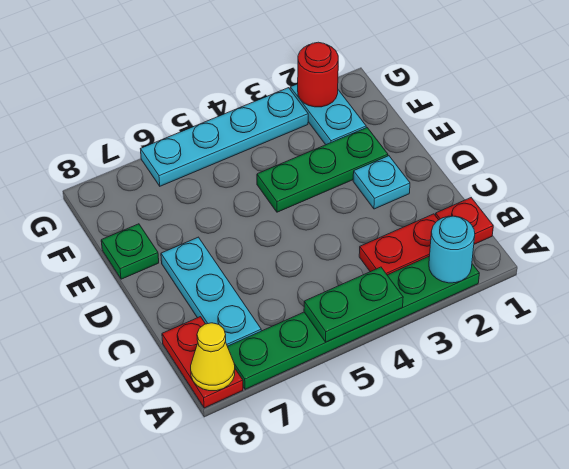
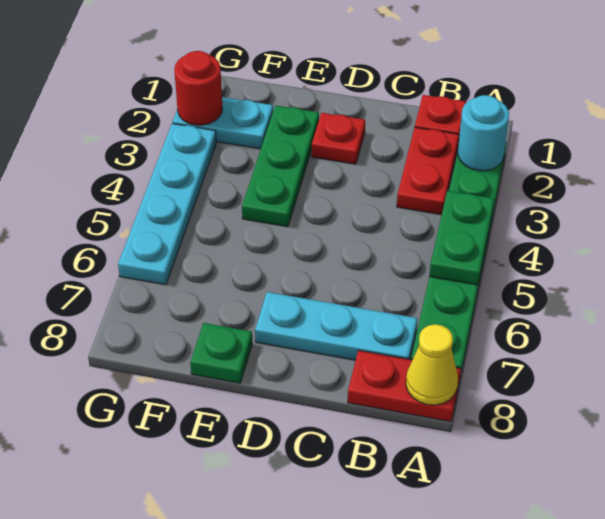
cyan 1x1 plate [353,156,410,209] -> red 1x1 plate [312,113,365,164]

